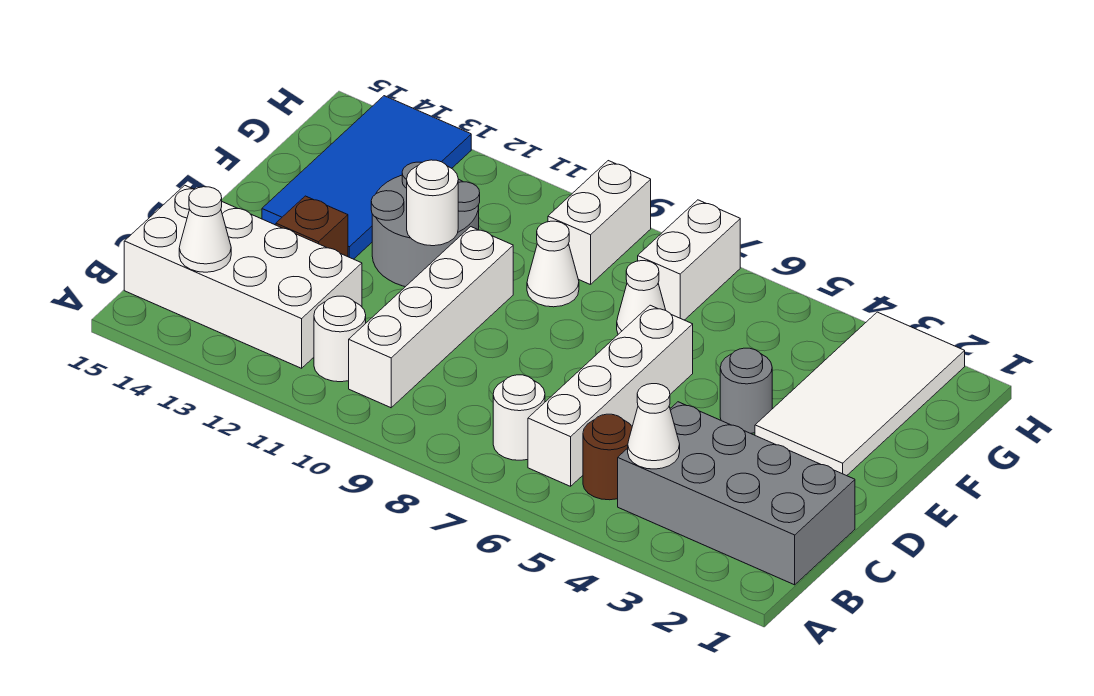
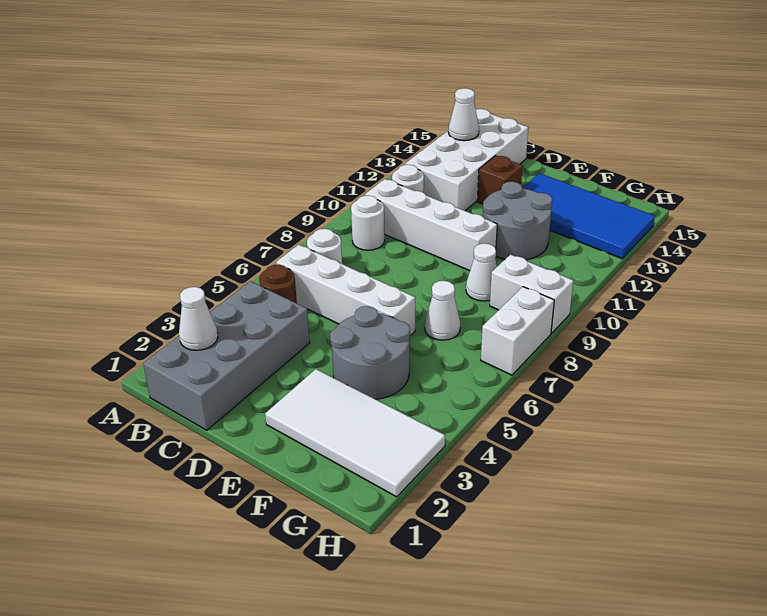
white 1x1 cone [628,384,680,469] -> white 1x1 cone moved to [179,287,218,350]
grey 1x1 round brick [720,348,772,433] -> grey 2x2 round brick [330,306,410,399]
white 1x1 round brick [407,160,458,246] -> white 1x1 round brick moved to [351,195,385,250]
white 1x2 brick [638,200,740,320] -> white 1x2 brick turned to [481,287,554,375]

